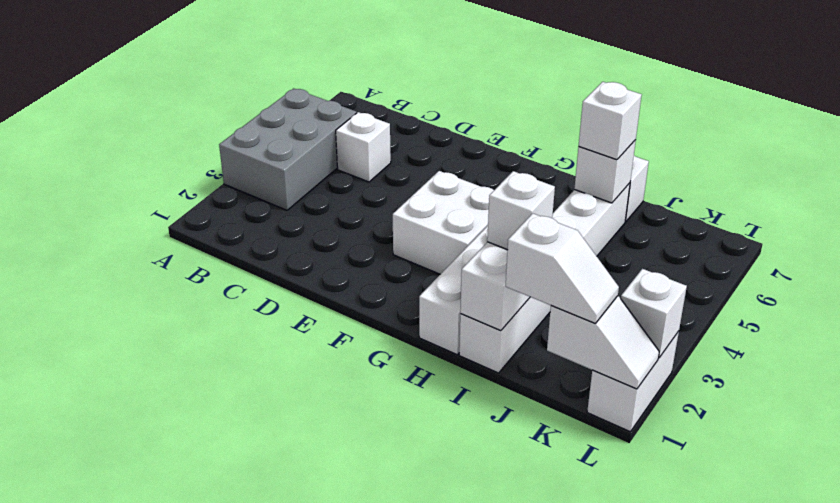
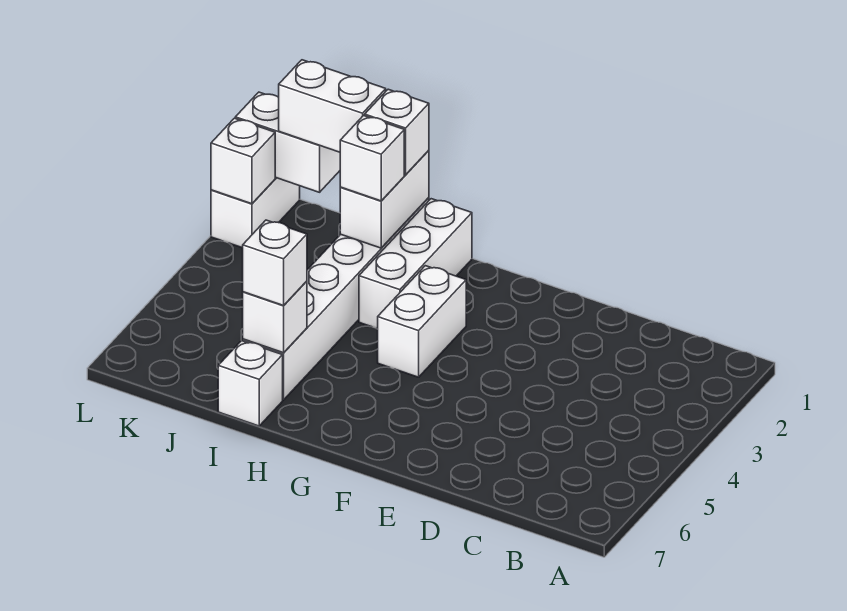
grey 2x3 brick [219,88,357,210] -> none
white 1x1 brick [336,112,391,182] -> white 1x1 brick moved to [365,89,429,175]
white 2x2 brick [393,171,494,274] -> white 1x2 brick [378,266,466,377]
white 1x2 slope [506,213,619,323] -> white 1x2 brick [279,60,386,152]
white 1x2 slope [547,296,659,389] -> white 1x2 brick [235,92,340,192]

